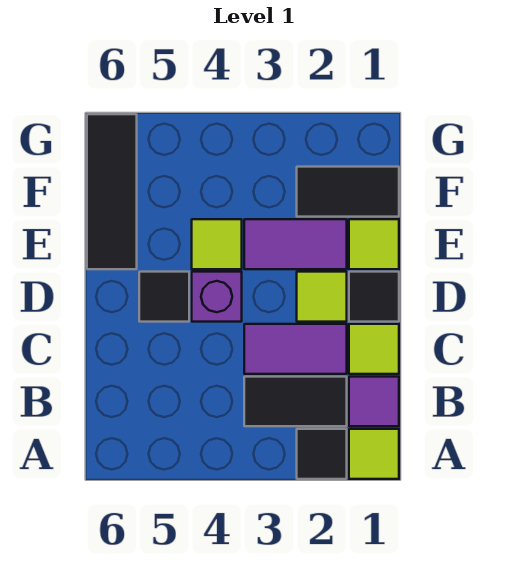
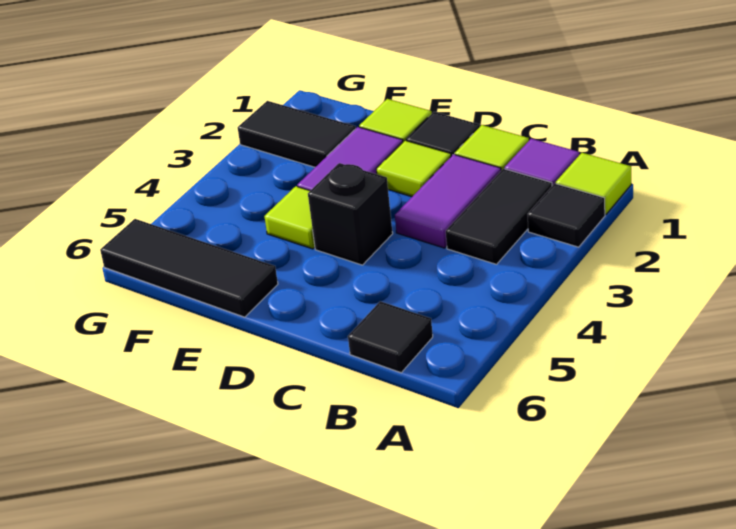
purple 1x1 brick [192,272,242,322] -> black 1x1 brick [308,163,393,265]
black 1x1 tile [139,272,189,322] -> black 1x1 tile moved to [348,301,433,373]
black 1x2 tile [297,167,399,217] -> black 1x2 tile turned to [238,101,356,167]

